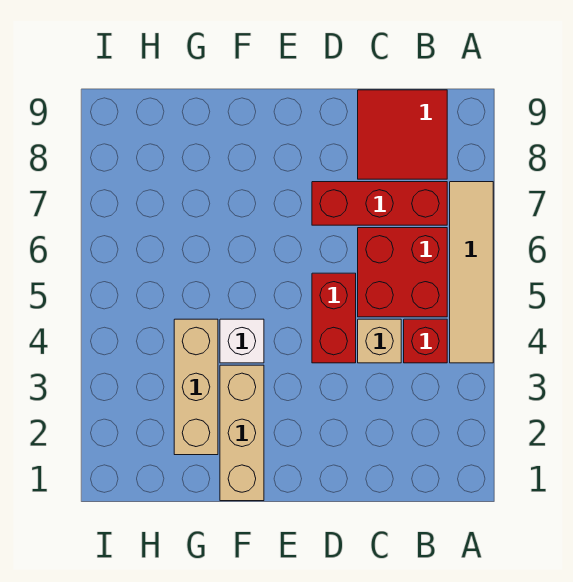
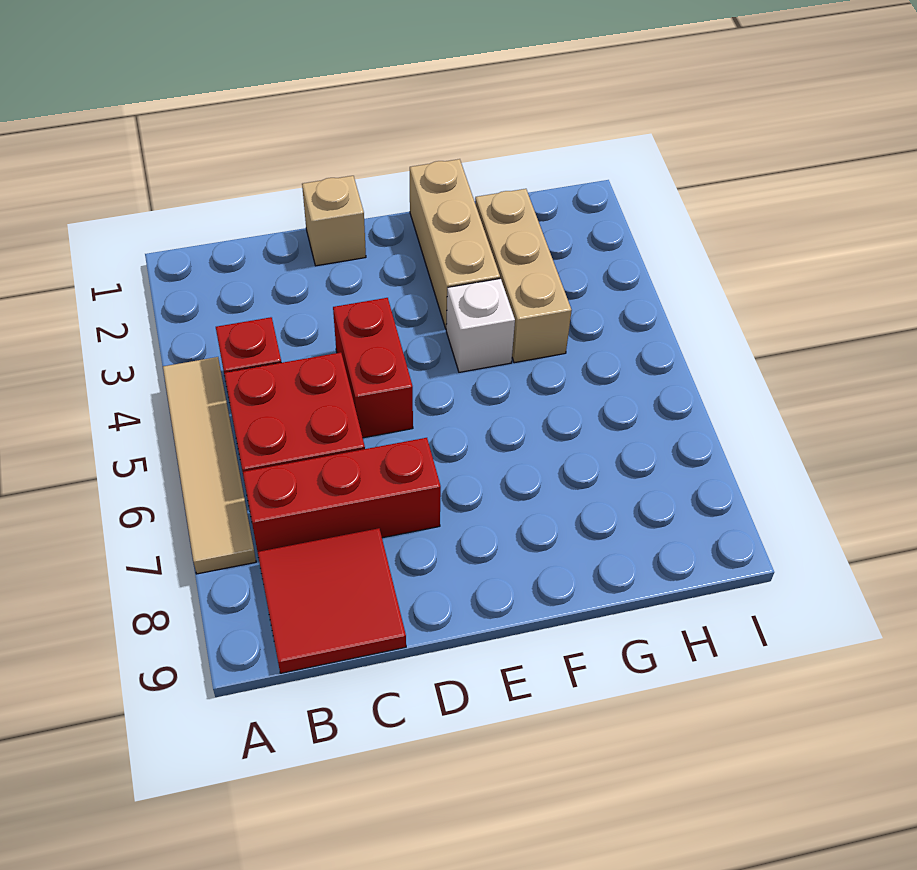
tan 1x1 brick [358,319,401,363] -> tan 1x1 brick moved to [302,176,366,266]

